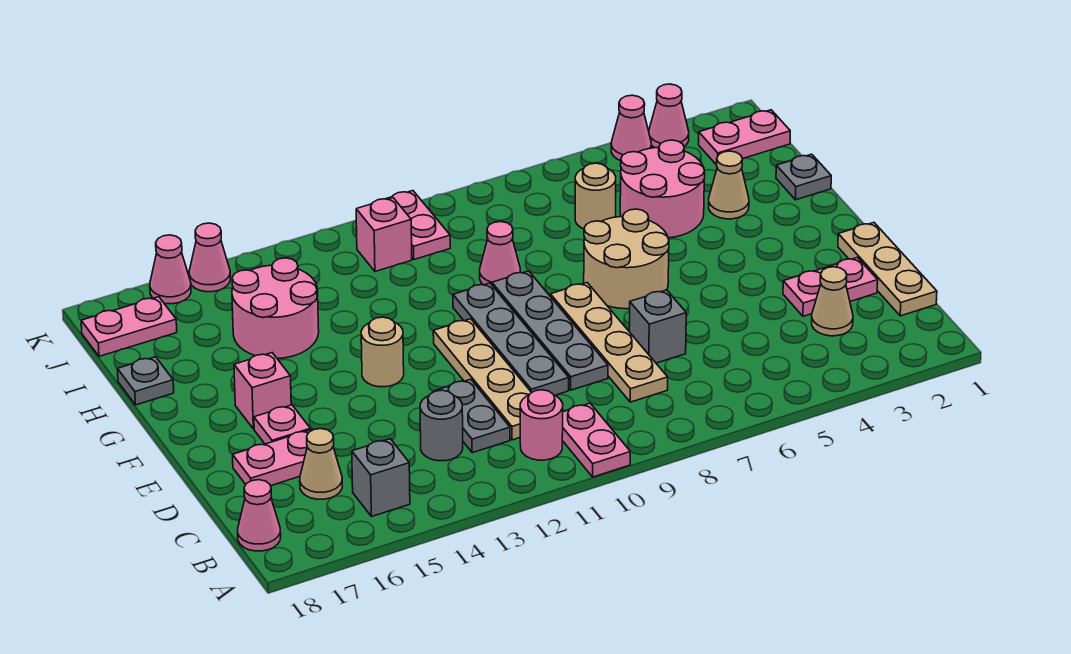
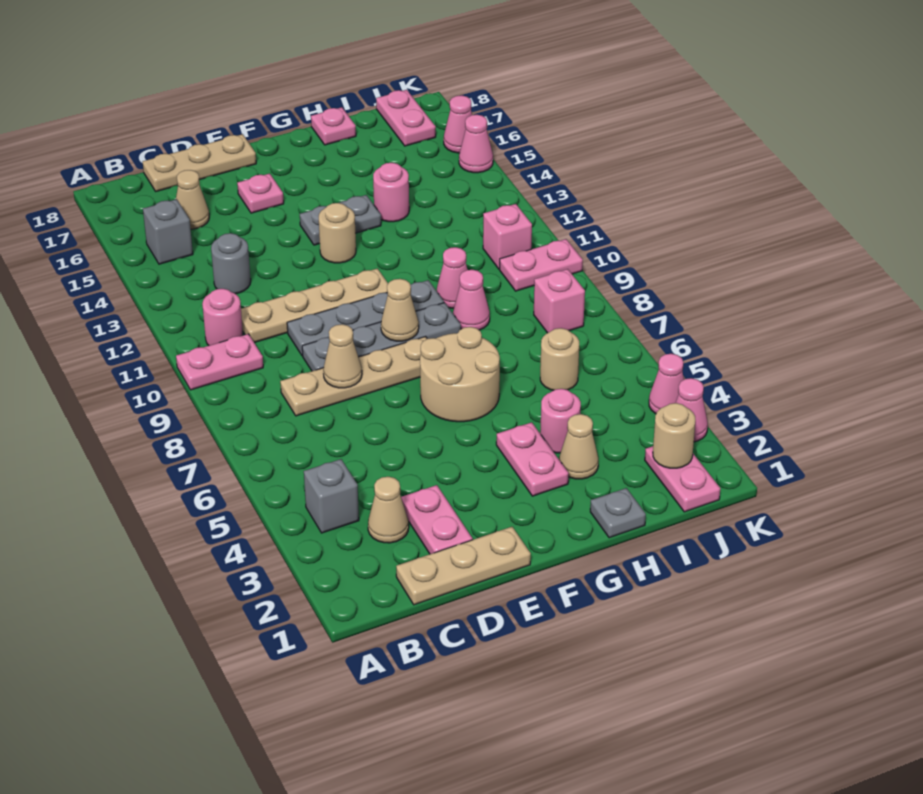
pink 1x1 cone [238,480,281,551] -> pink 1x1 cone moved to [437,247,468,308]
grey 1x2 plate [433,379,510,453] -> grey 1x2 plate moved to [300,195,381,245]
none -> tan 1x3 plate [143,134,256,191]
grey 1x1 brick [629,290,686,363] -> grey 1x1 brick moved to [304,459,359,533]
none -> tan 1x1 cone [323,324,362,388]
pink 1x2 plate [233,430,312,486] -> pink 1x2 plate moved to [496,422,569,496]
none -> tan 1x1 cone [381,279,419,341]
pink 1x1 brick [234,353,291,429] -> pink 1x1 brick moved to [534,269,585,333]
pink 2x2 round brick [620,140,705,238] -> pink 1x1 round brick [540,389,581,453]
pink 2x2 round brick [232,258,319,358] -> pink 1x1 round brick [373,163,409,222]
grey 1x1 plate [117,357,174,405] -> pink 1x1 plate [311,107,356,145]
none -> tan 1x1 round brick [653,403,696,468]

